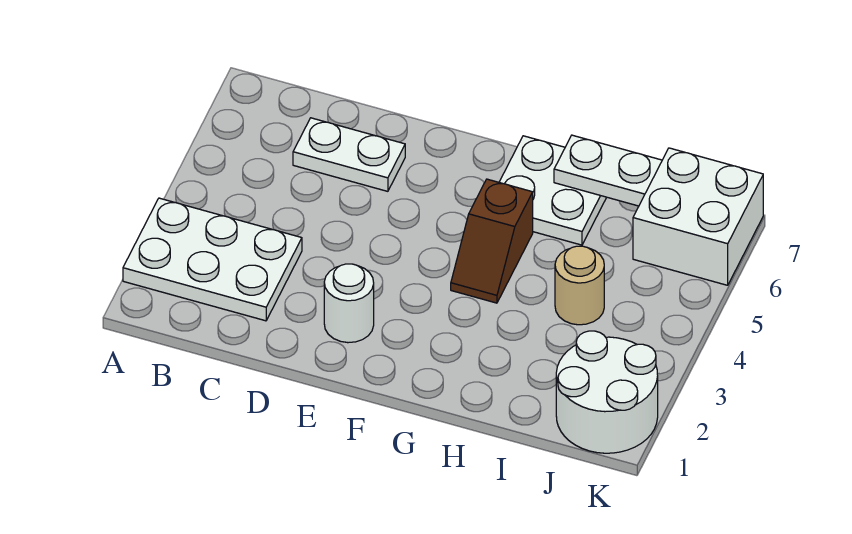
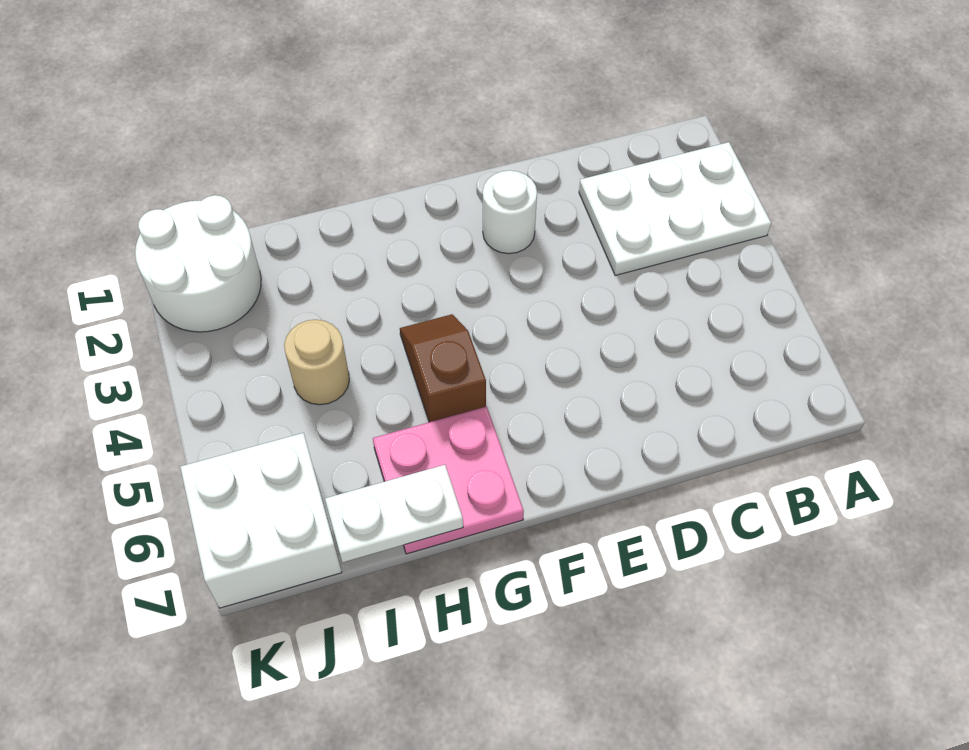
white 1x2 plate [293,118,405,191] -> none
white 2x2 plate [499,136,607,245] -> pink 2x2 plate [373,407,524,554]

